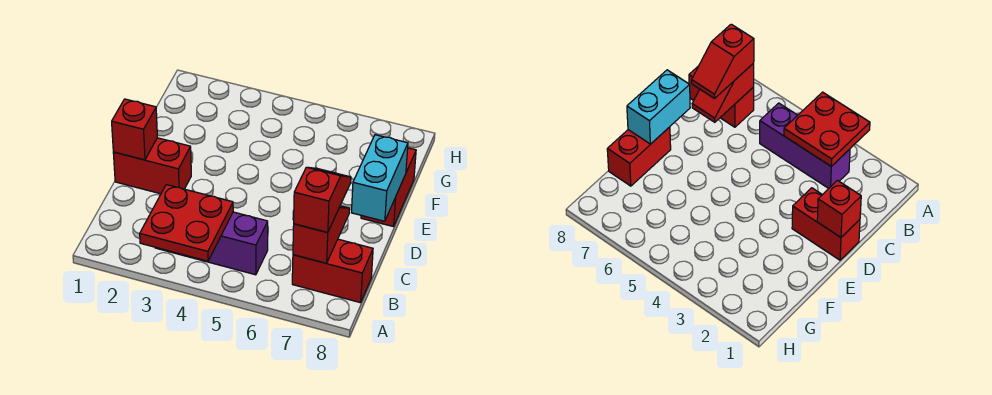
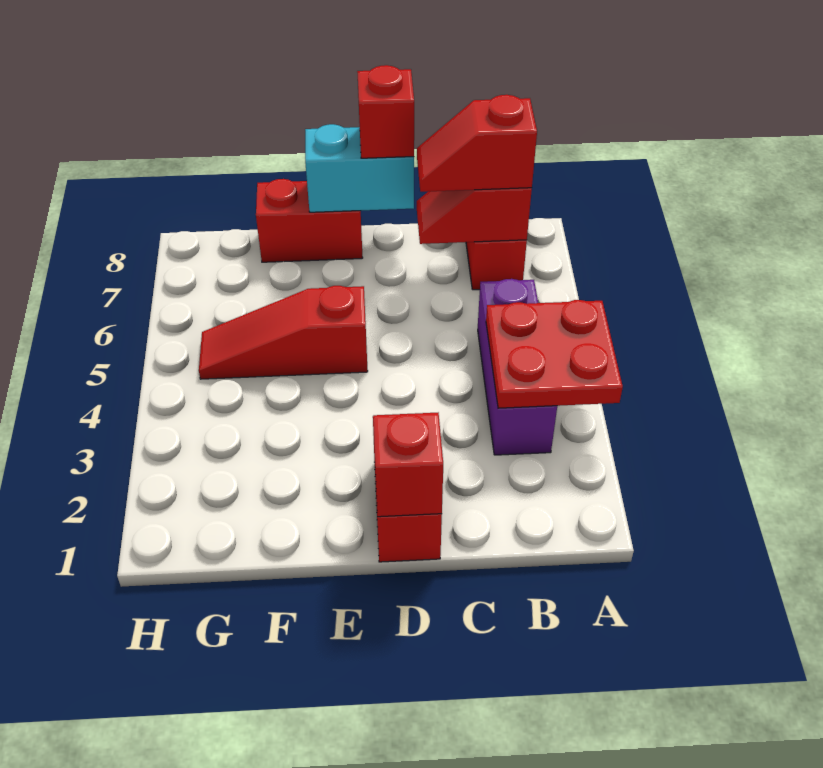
none -> red 1x1 brick [357,65,414,158]
none -> red 1x3 slope [199,286,368,379]

